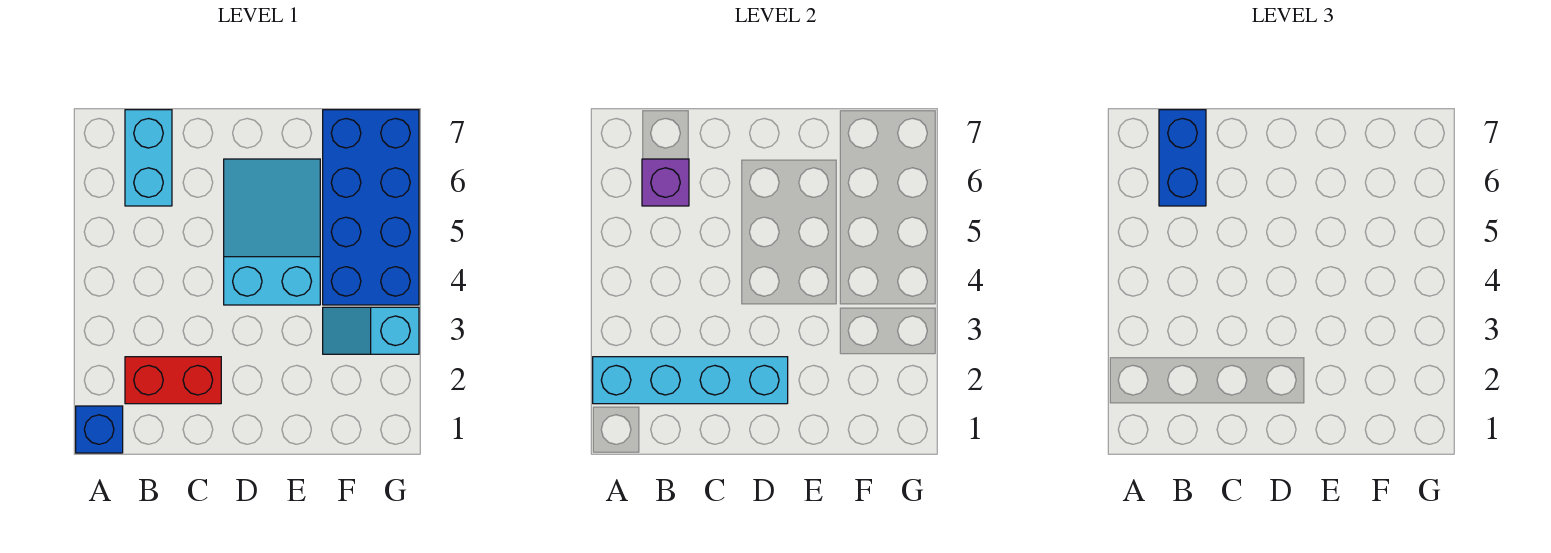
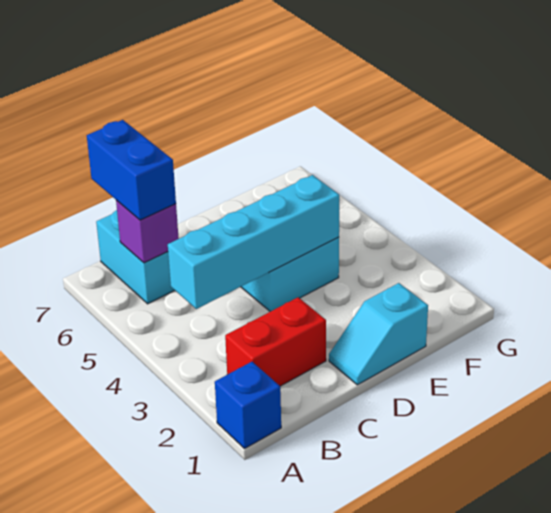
cyan 1x4 brick [593,357,788,404] -> cyan 1x4 brick moved to [168,175,339,309]
cyan 1x2 slope [323,307,419,354] -> cyan 1x2 slope moved to [329,283,428,385]
blue 2x4 brick [323,110,419,305] -> none

